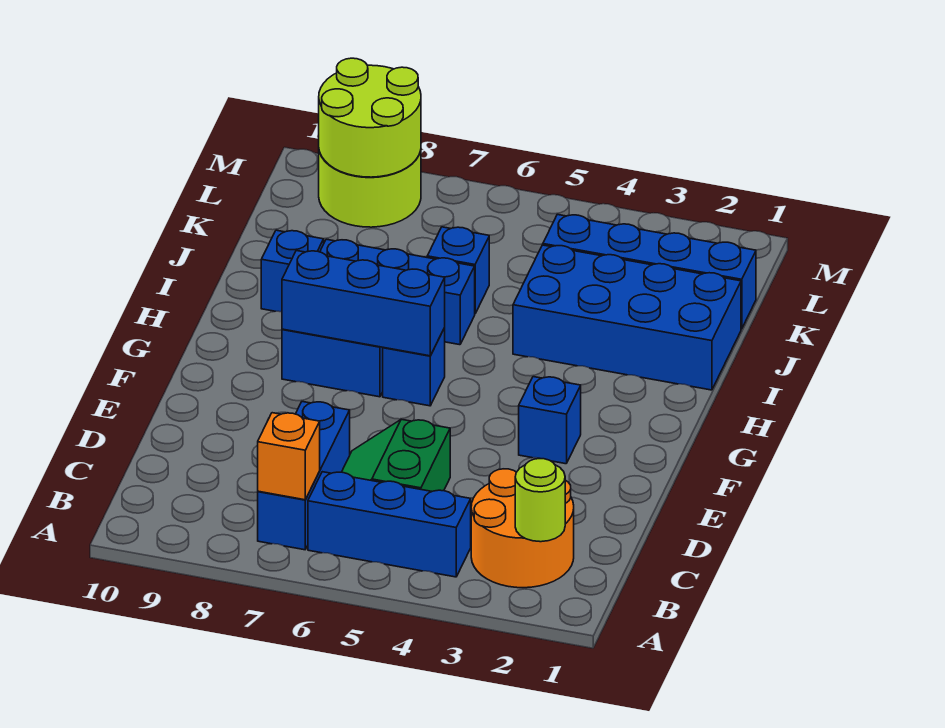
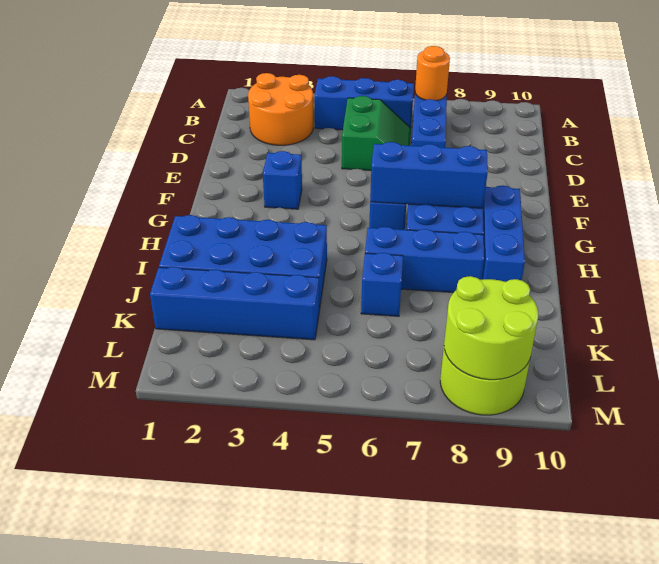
lime 1x1 round brick [515,459,565,542] -> none
orange 1x1 brick [258,413,320,500] -> orange 1x1 round brick [415,46,450,101]
blue 1x1 brick [261,230,324,312] -> blue 1x3 brick [481,186,525,282]

